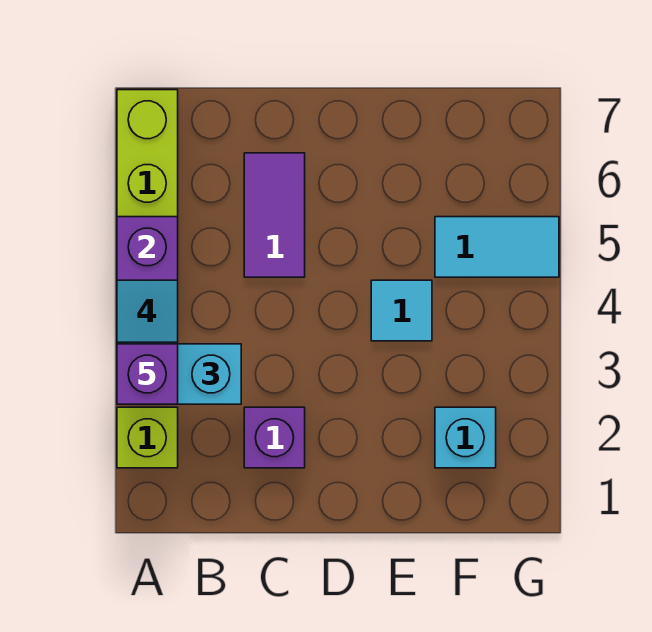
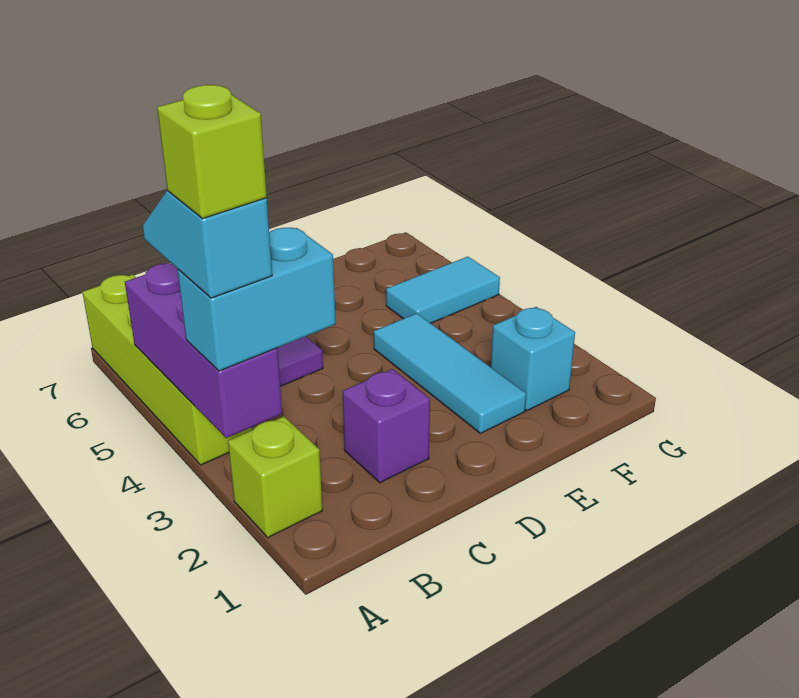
purple 1x1 brick [117,344,178,404] -> lime 1x1 brick [157,85,267,219]
cyan 1x1 tile [371,280,432,341] -> cyan 1x3 tile [374,313,526,433]

